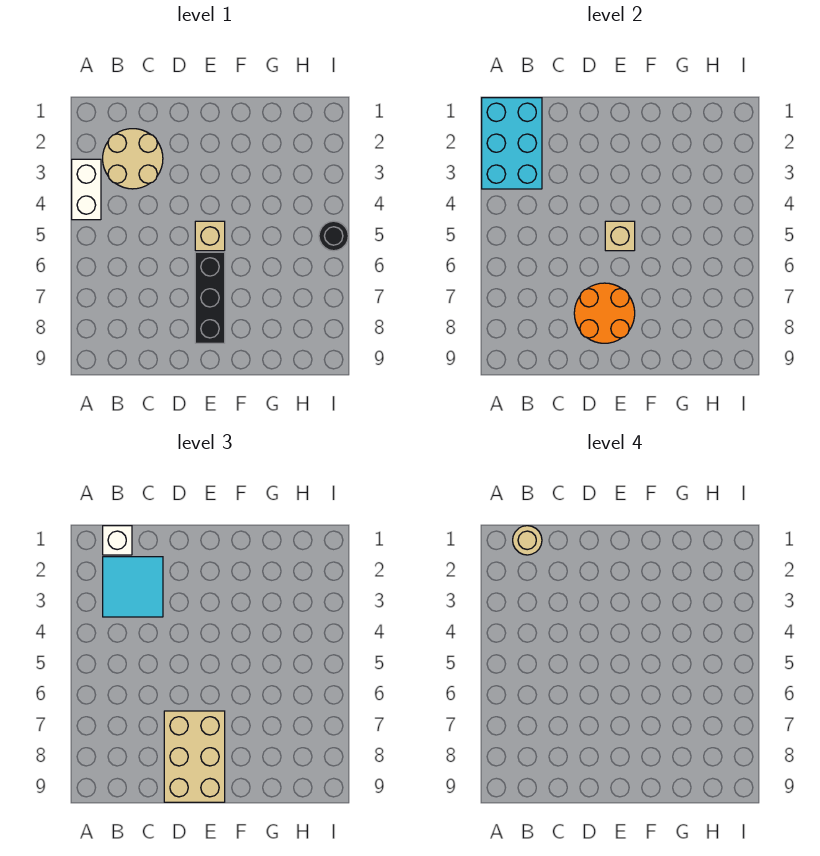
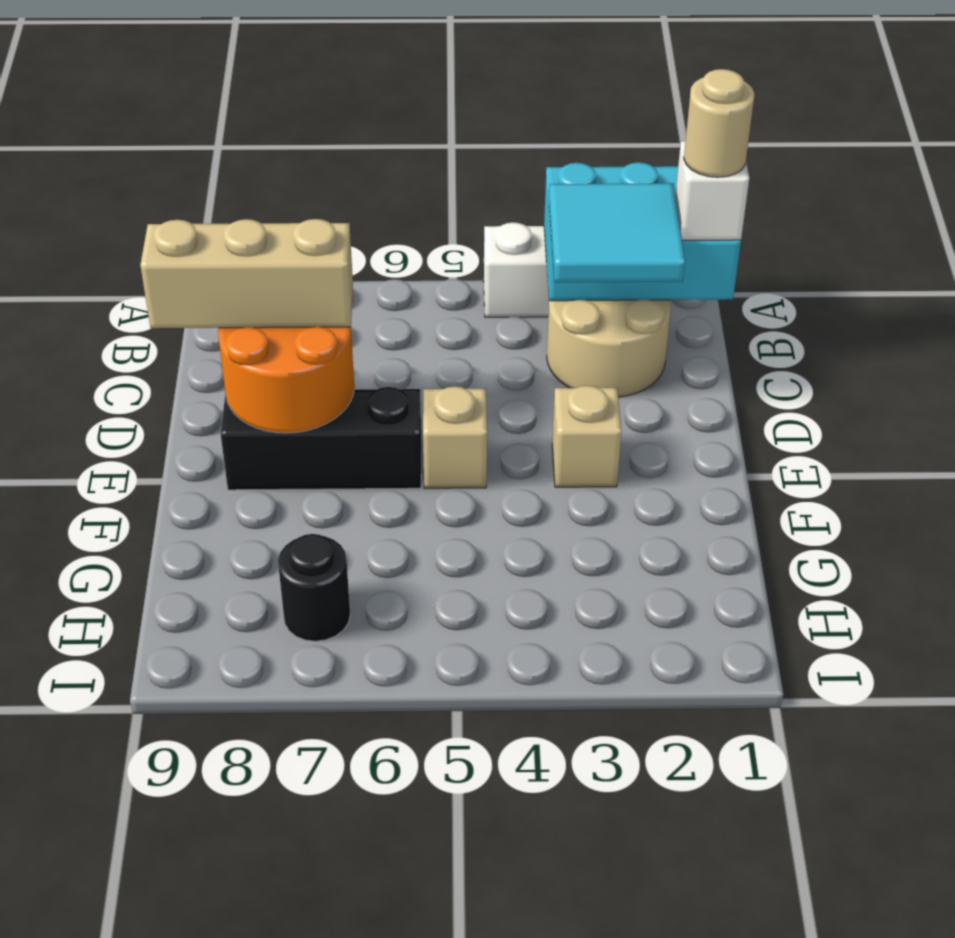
tan 2x3 brick [164,711,225,802] -> tan 1x3 brick [140,219,353,328]
tan 1x1 brick [605,221,635,251] -> tan 1x1 brick moved to [552,385,622,487]
black 1x1 round brick [319,221,348,251] -> black 1x1 round brick moved to [278,534,350,641]

